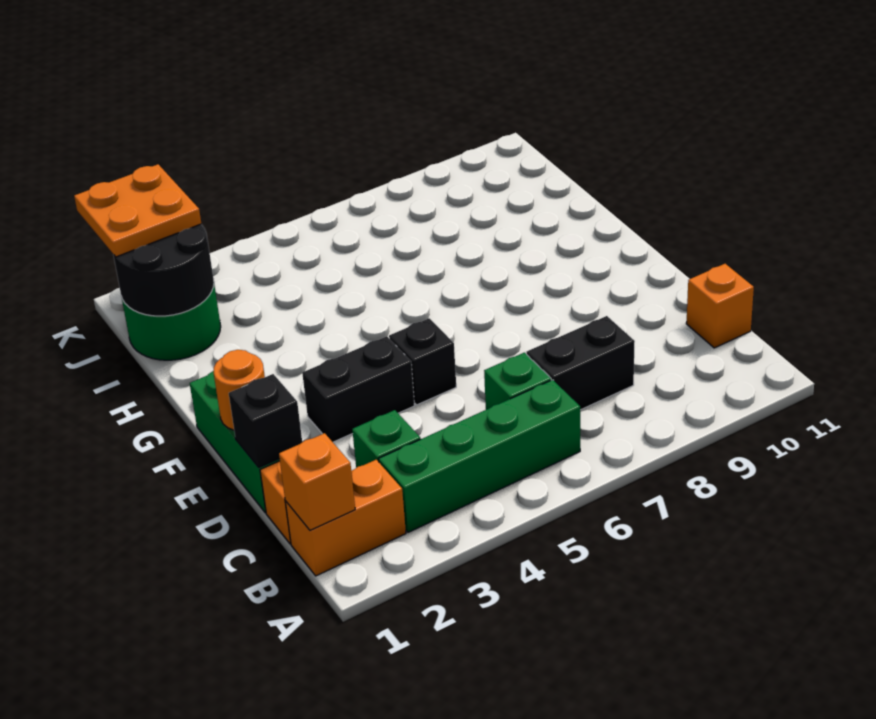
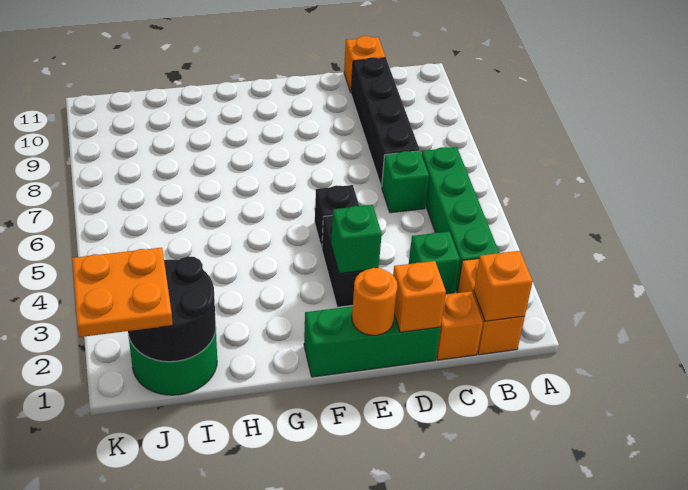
black 1x2 brick [526,316,635,410] -> black 1x4 brick [351,57,420,187]
black 1x1 brick [229,374,302,467] -> orange 1x1 brick [393,261,446,332]
none -> green 1x1 brick [331,205,382,273]

